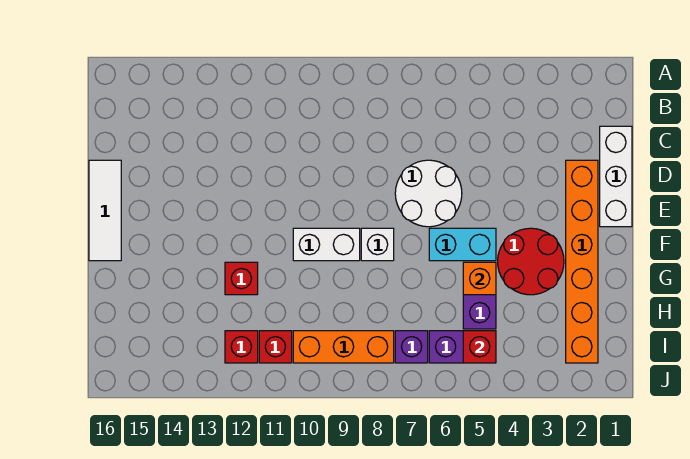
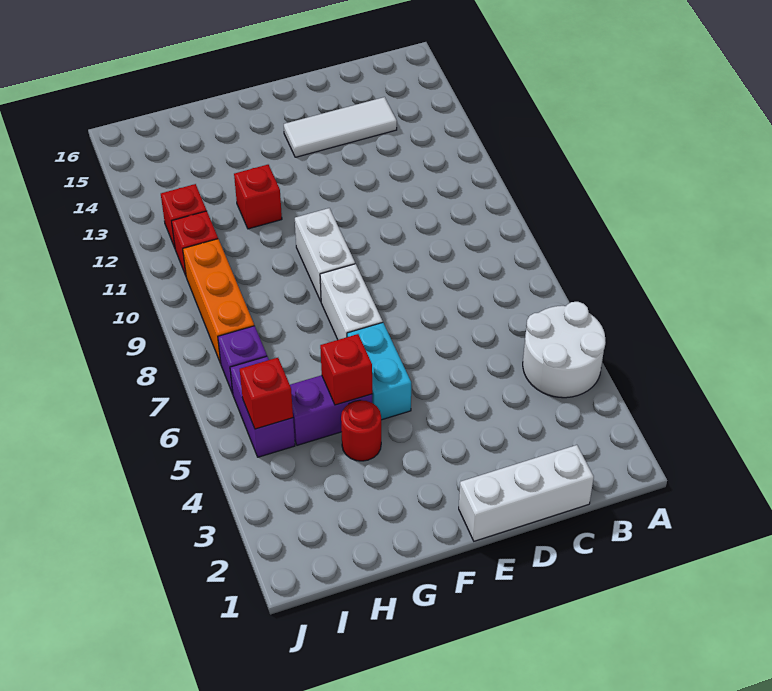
orange 1x6 brick [566,160,598,363] -> none
white 2x2 round brick [395,160,462,227] -> white 2x2 round brick moved to [523,302,605,398]
white 1x3 tile [89,160,121,261] -> white 1x3 tile moved to [284,97,397,157]
red 2x2 round brick [498,228,564,295] -> red 1x1 round brick [341,400,381,461]
white 1x1 brick [361,228,394,261] -> white 1x2 brick [320,264,383,340]
orange 1x1 brick [463,262,496,295] -> red 1x1 brick [320,334,372,405]

